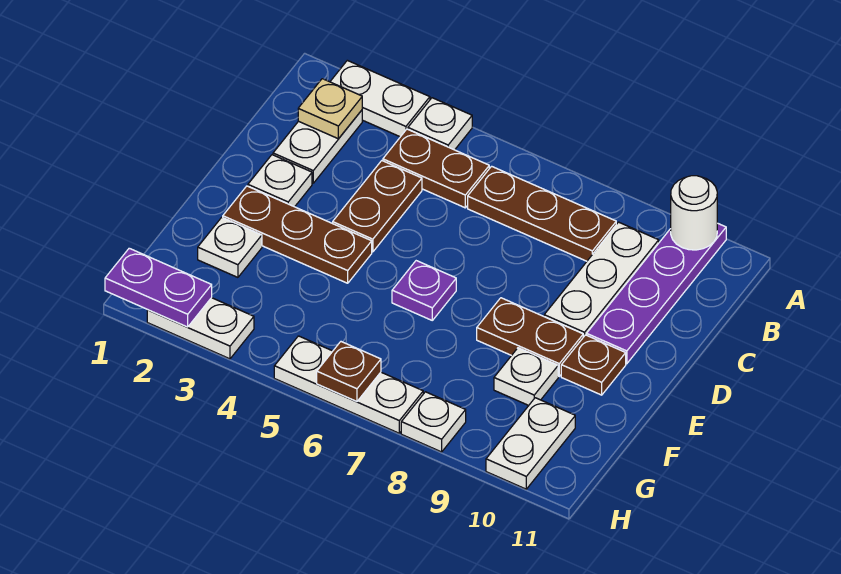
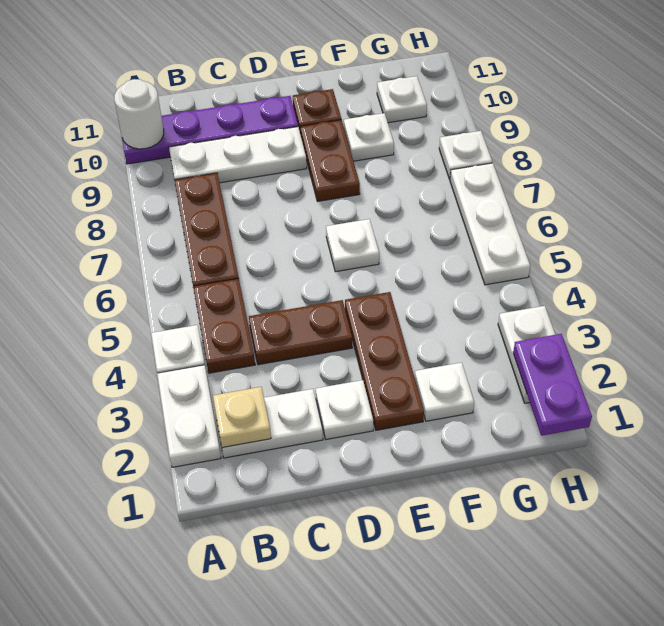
purple 1x1 plate [392,261,456,320] -> white 1x1 plate [326,219,379,272]
white 1x2 plate [486,398,575,489] -> white 1x1 plate [377,76,427,123]
brown 1x1 plate [317,342,381,401] -> none

